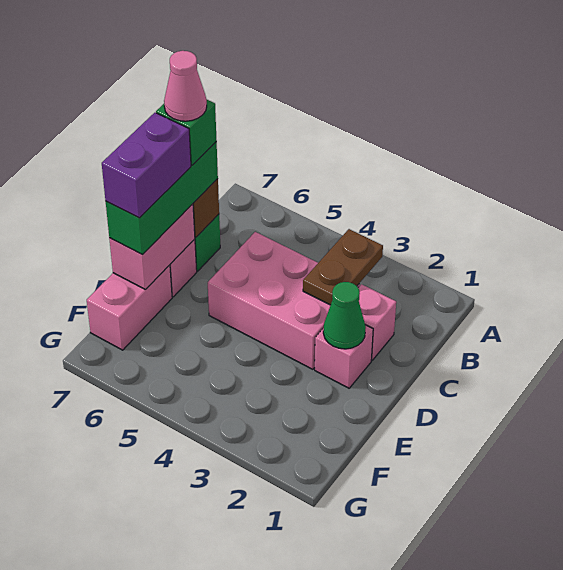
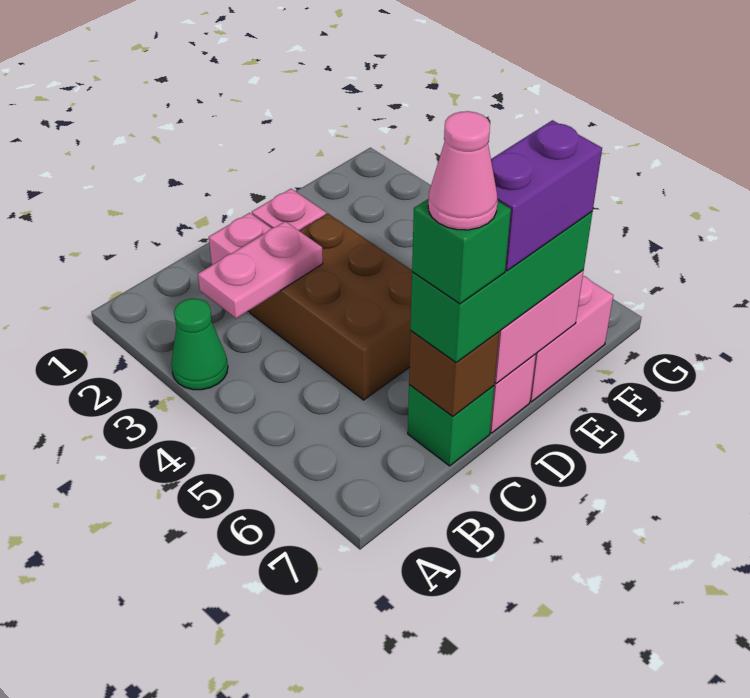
brown 1x2 plate [303,229,383,305] -> pink 1x2 plate [198,221,323,319]
pink 2x3 brick [208,232,360,369] -> brown 2x3 brick [250,214,412,400]
green 1x1 cone [323,282,366,349] -> green 1x1 cone moved to [171,299,228,390]

